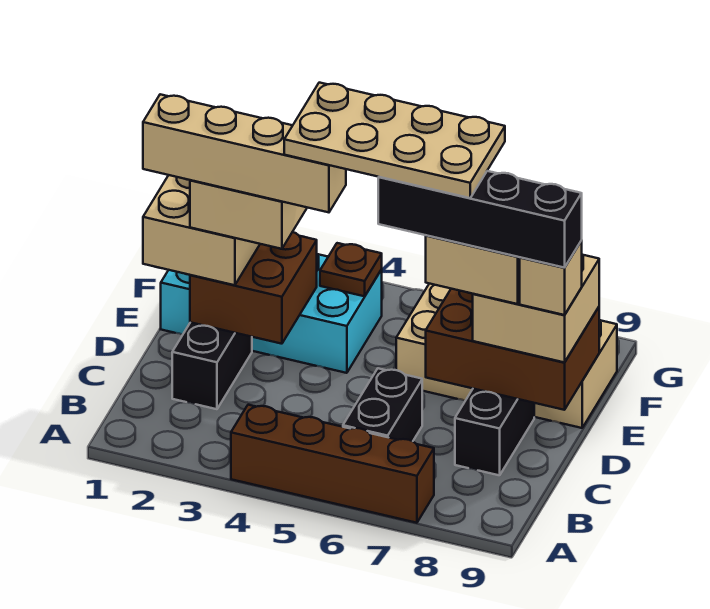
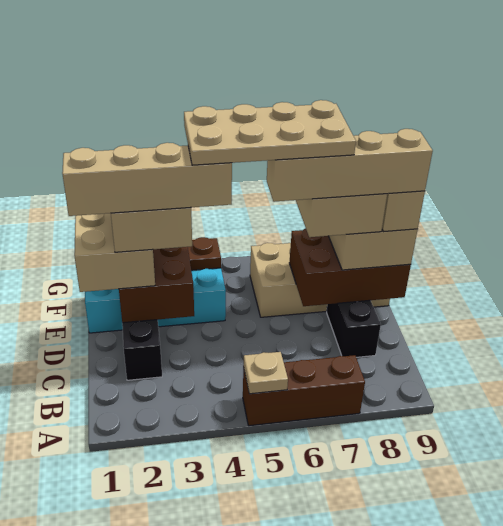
brown 1x4 brick [231,405,434,523] -> brown 1x3 brick [243,355,365,426]
none -> tan 1x1 plate [243,352,288,394]
black 1x2 brick [343,368,422,441] -> none
black 1x4 brick [378,171,582,268] -> tan 1x4 brick [267,129,433,202]

